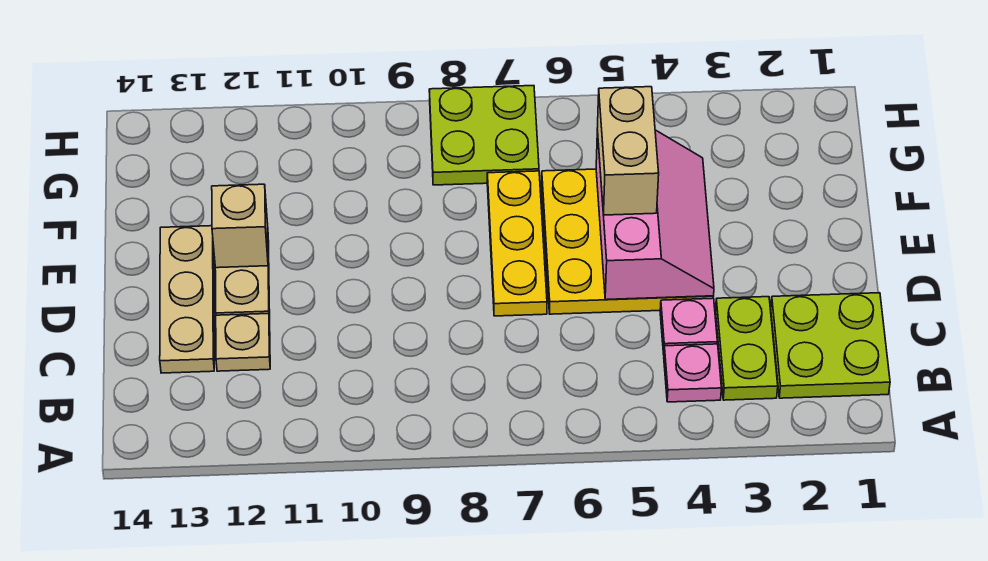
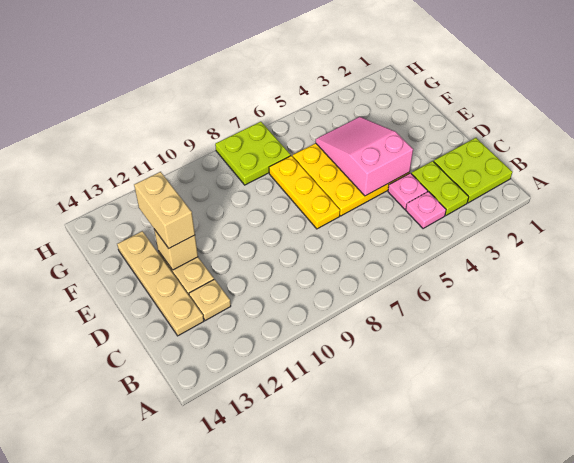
tan 1x3 plate [160,226,214,373] -> tan 1x4 plate [117,231,204,336]
pink 2x3 slope [596,130,714,300] -> pink 2x3 slope turned to [316,117,413,196]
tan 1x2 brick [597,87,659,215] -> tan 1x2 brick moved to [134,172,195,248]

